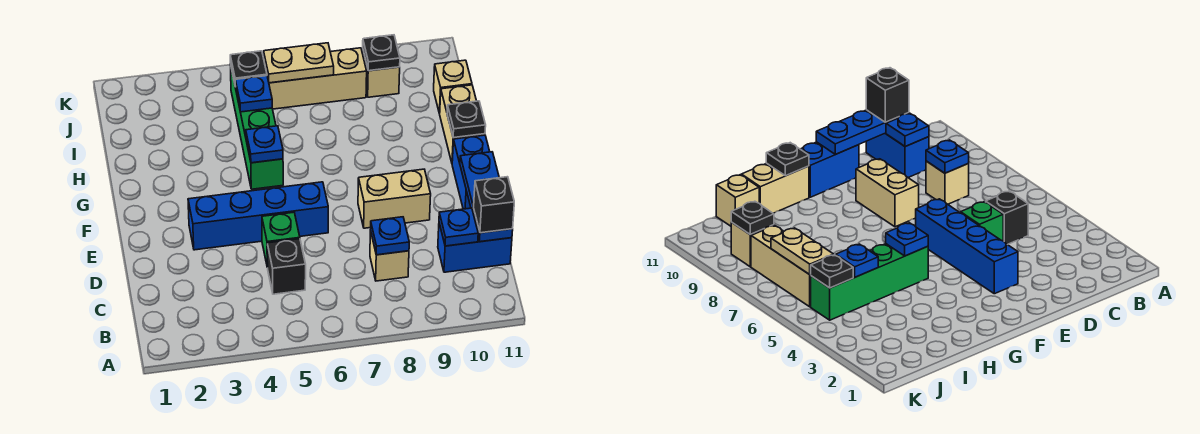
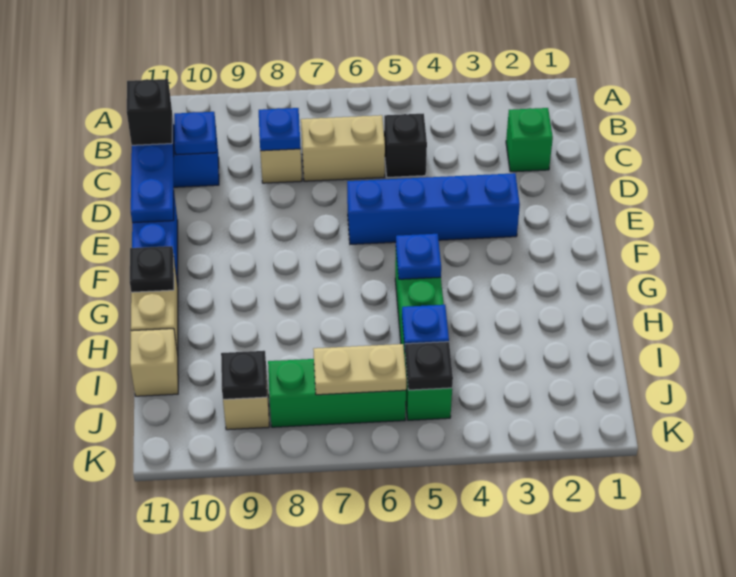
green 1x1 brick [262,212,300,267] -> green 1x1 brick moved to [506,108,553,172]
tan 1x2 brick [358,169,431,228] -> tan 1x2 brick moved to [301,115,385,181]
tan 1x3 brick [269,48,367,109] -> green 1x3 brick [268,359,406,427]

